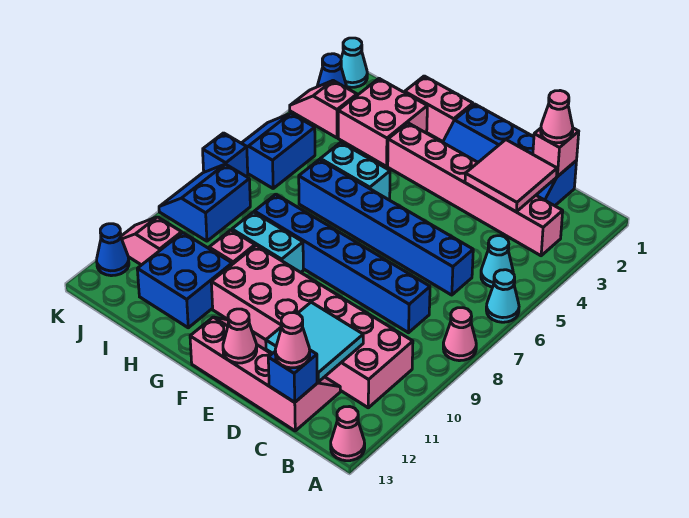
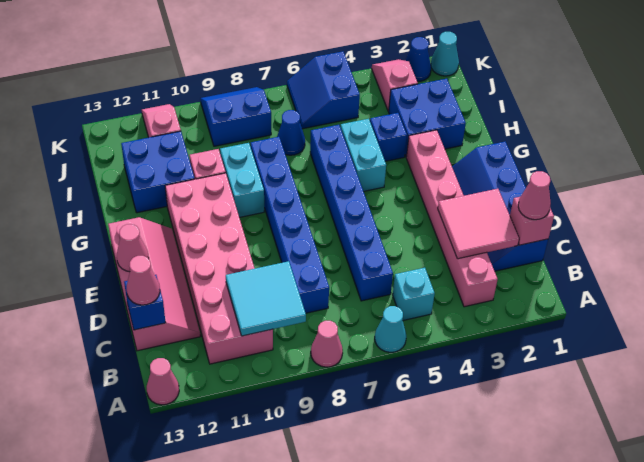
cyan 1x1 cone [481,236,513,287] -> cyan 1x1 brick [393,268,435,320]
cyan 2x2 tile [266,302,363,382] -> cyan 2x2 tile moved to [226,261,306,336]
pink 1x2 brick [405,76,473,142] -> none
pink 2x2 brick [338,79,427,166] -> blue 2x2 brick [389,79,466,157]
blue 2x2 slope [242,113,315,188] -> blue 2x2 slope turned to [287,51,360,129]
blue 1x1 brick [203,133,248,176] -> blue 1x1 brick moved to [370,113,407,161]
blue 1x1 cone [97,224,129,276] -> blue 1x1 cone moved to [277,110,305,155]

